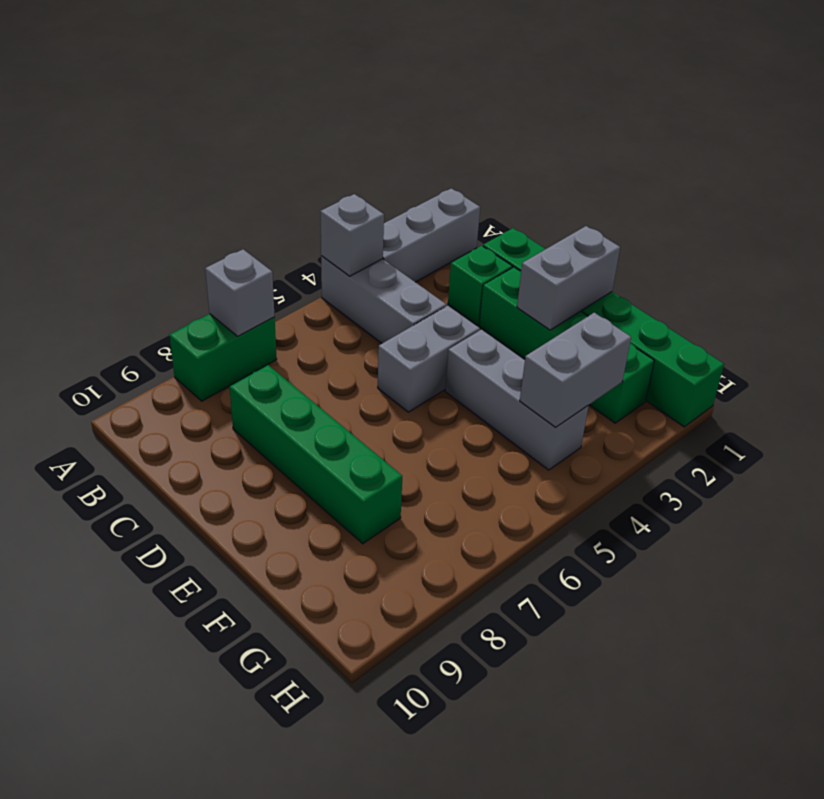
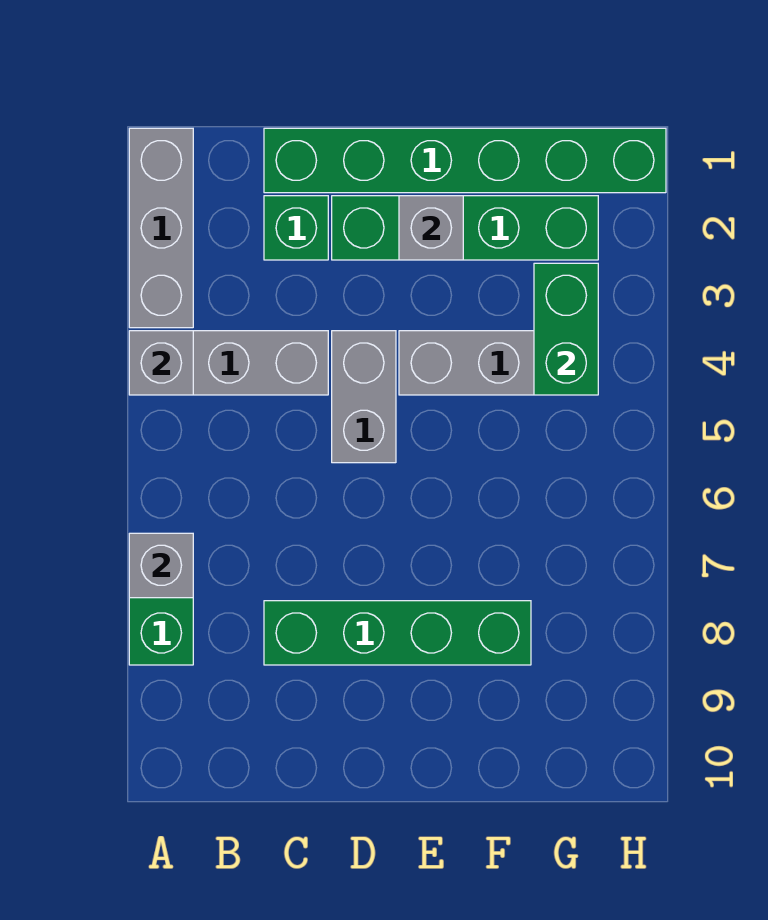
grey 1x2 brick [517,226,620,330] -> grey 1x1 brick [399,196,463,260]
grey 1x2 brick [520,313,631,428] -> green 1x2 brick [534,263,598,395]

